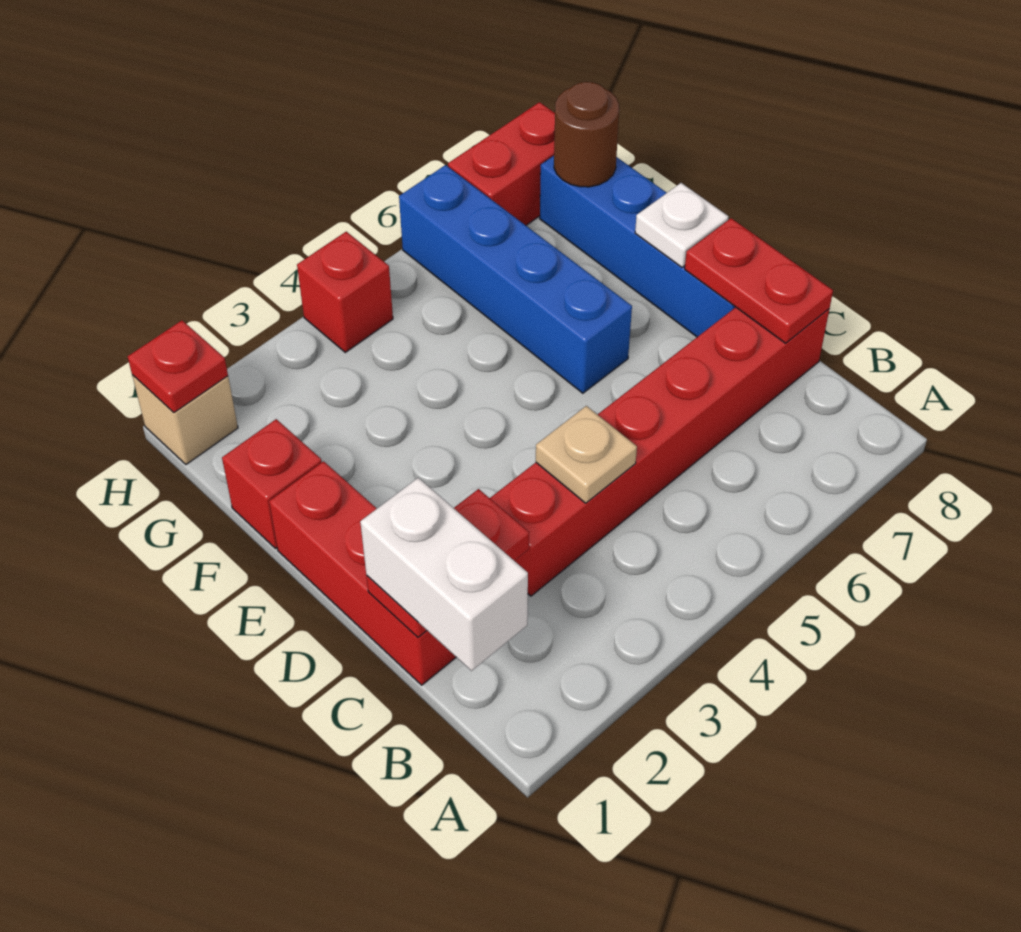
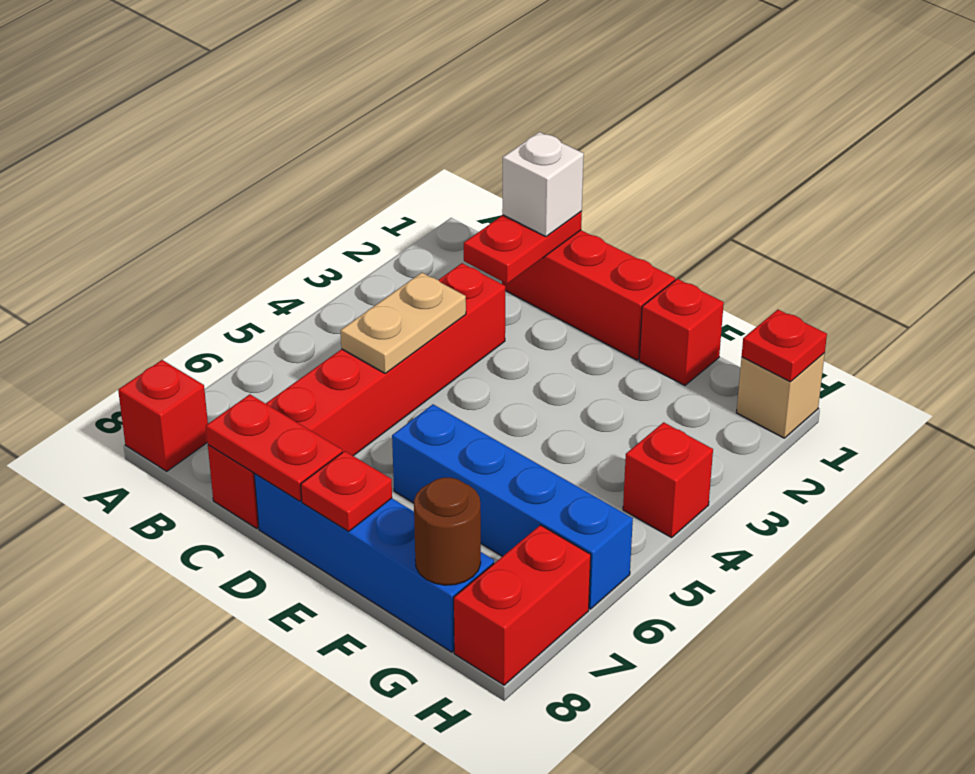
none -> red 1x1 brick [118,360,208,471]
white 1x2 brick [360,478,528,671] -> white 1x1 brick [502,132,584,237]
tan 1x1 plate [536,406,637,503] -> tan 1x2 plate [340,273,466,373]
white 1x1 plate [635,183,728,267] -> red 1x1 plate [301,451,392,531]

